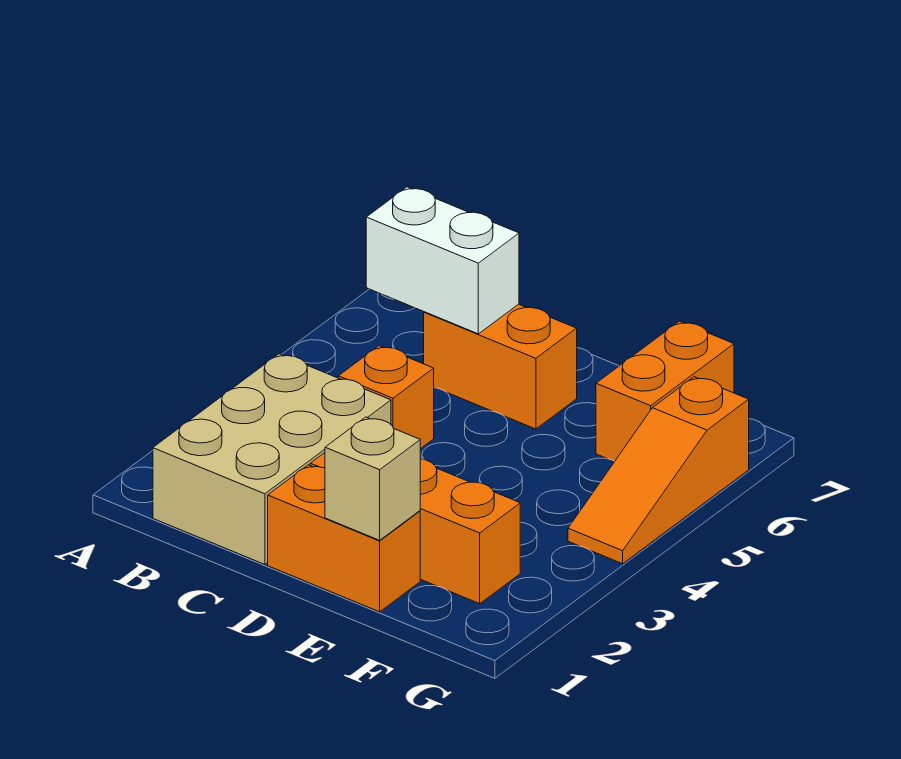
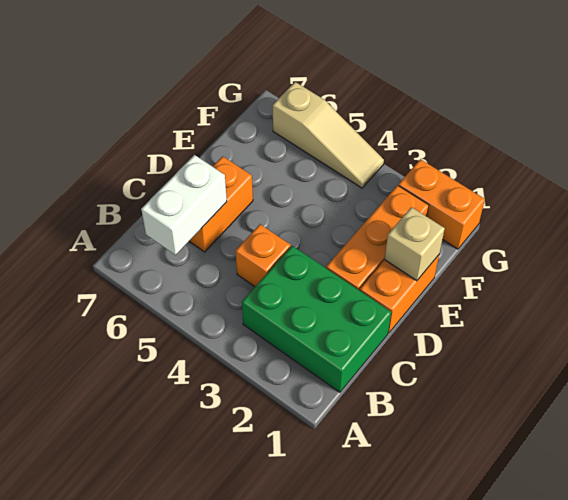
tan 2x3 brick [153,354,391,564] -> green 2x3 brick [242,246,391,392]
orange 1x2 brick [596,321,734,461] -> orange 1x2 brick moved to [398,159,485,249]
orange 1x3 slope [568,377,749,564] -> tan 1x3 slope [273,82,384,188]

